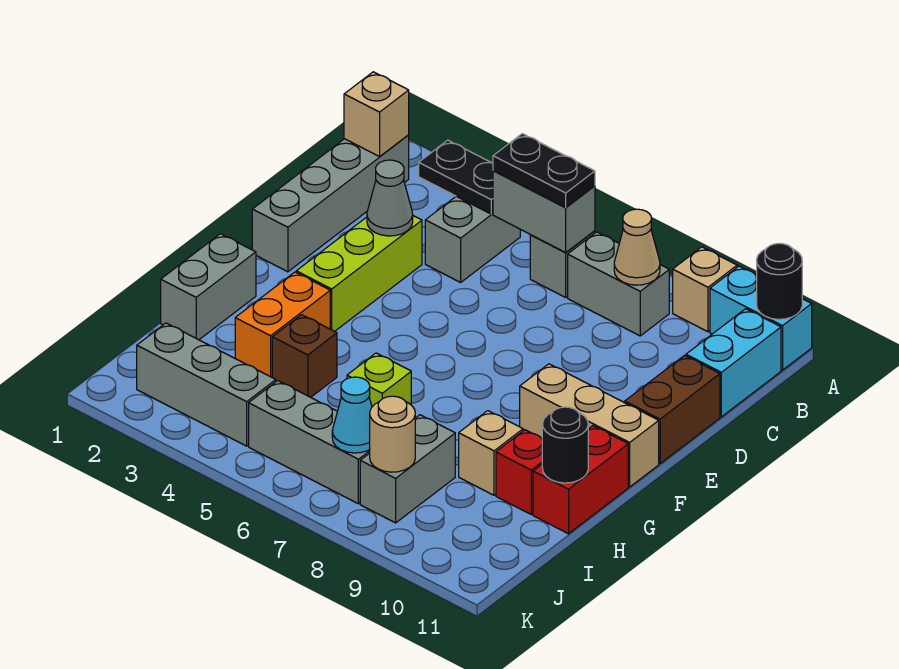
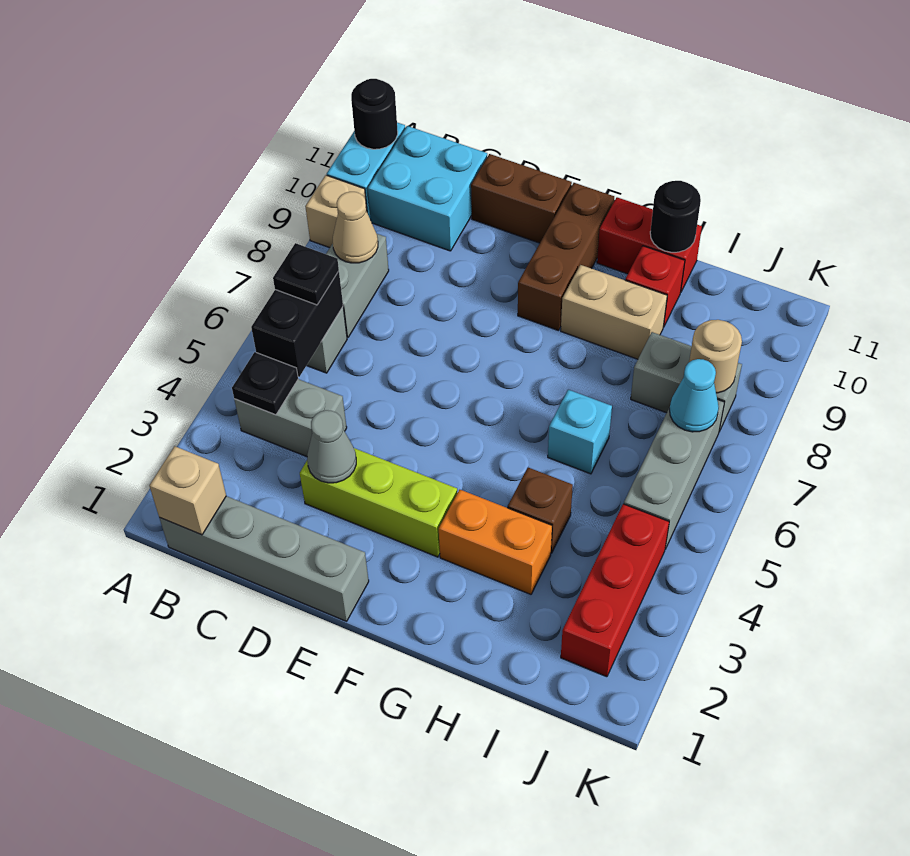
black 1x2 plate [419,140,493,214] -> black 1x1 plate [232,352,298,415]
grey 1x2 brick [493,171,595,252] -> black 1x2 brick [251,271,343,377]
black 1x2 plate [493,134,595,207] -> black 1x1 plate [273,243,339,305]
cyan 1x2 brick [686,309,781,417] -> cyan 2x2 brick [368,126,487,251]
tan 1x3 brick [520,364,659,487] -> brown 1x3 brick [518,183,614,331]
grey 1x2 brick [161,234,256,340] -> none
lime 1x1 brick [347,353,411,407] -> cyan 1x1 brick [548,390,612,474]
tan 1x1 brick [459,411,523,495] -> tan 1x2 brick [561,265,667,359]
grey 1x3 brick [137,323,276,446] -> red 1x3 brick [561,504,669,677]

